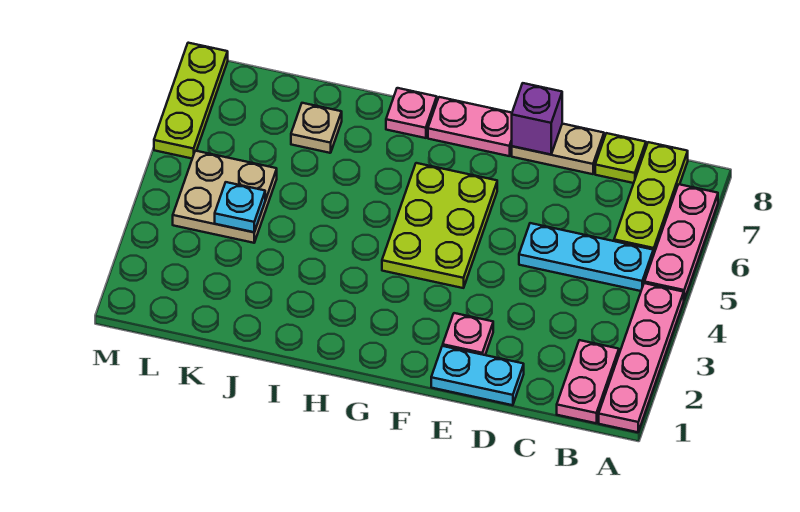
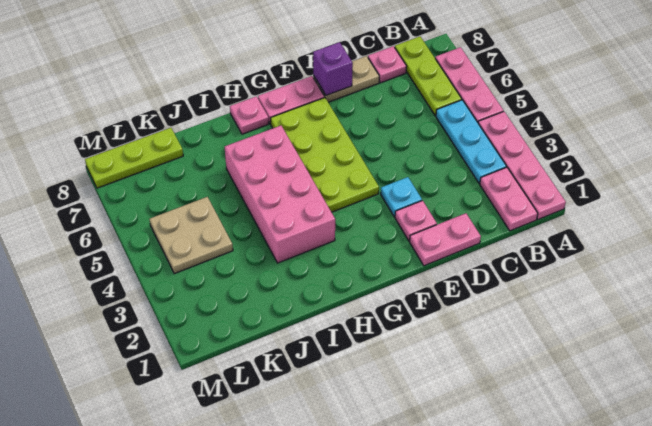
cyan 1x3 plate [519,223,653,291] -> cyan 1x3 plate turned to [436,100,506,183]
lime 1x1 plate [595,133,646,183] -> pink 1x1 plate [368,46,407,83]
cyan 1x2 plate [431,346,524,405] -> pink 1x2 plate [410,213,481,266]
lime 2x3 plate [382,163,497,288] -> lime 2x4 plate [271,97,379,212]
none -> pink 2x4 brick [225,126,335,263]
tan 1x1 plate [291,103,342,153] -> none
cyan 1x1 plate [215,182,265,232] -> cyan 1x1 plate moved to [381,177,422,217]
lime 1x3 plate [154,43,228,158] -> lime 1x3 plate turned to [85,128,183,188]

